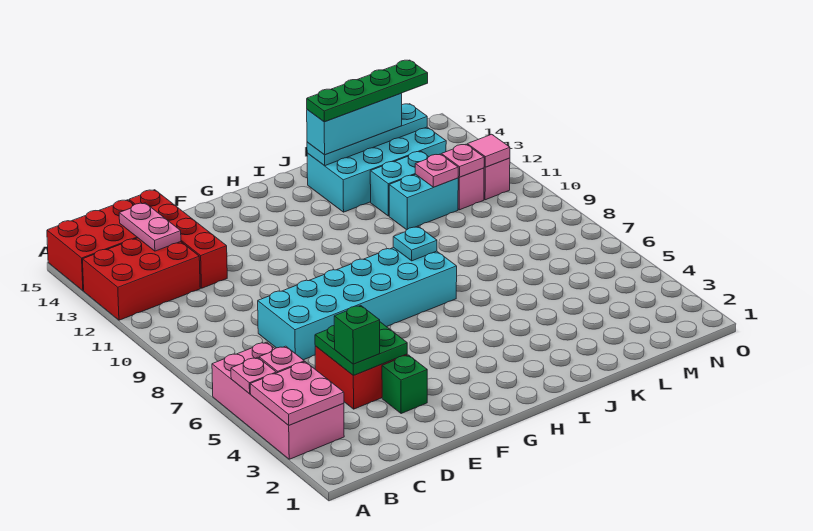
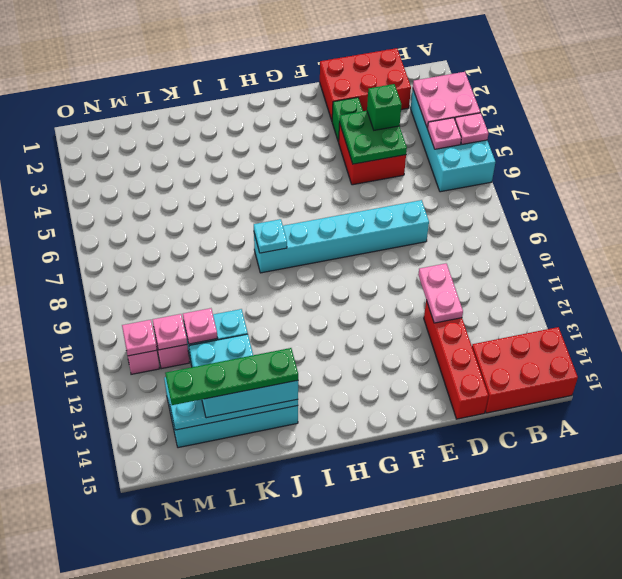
pink 2x4 brick [212,342,344,459] -> cyan 2x4 brick [411,90,495,192]
red 2x3 brick [83,238,200,320] -> red 2x3 brick moved to [320,48,411,120]
pink 1x2 plate [119,203,181,251] -> pink 1x2 plate moved to [418,264,463,323]
cyan 2x6 brick [258,247,457,360] -> cyan 1x6 brick [254,200,429,273]
pink 1x1 tile [467,134,510,167] -> pink 1x1 plate [122,320,157,356]

